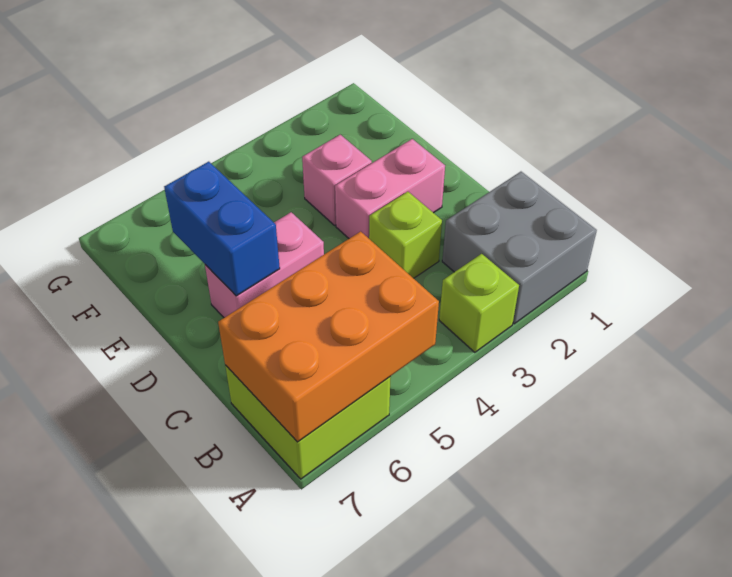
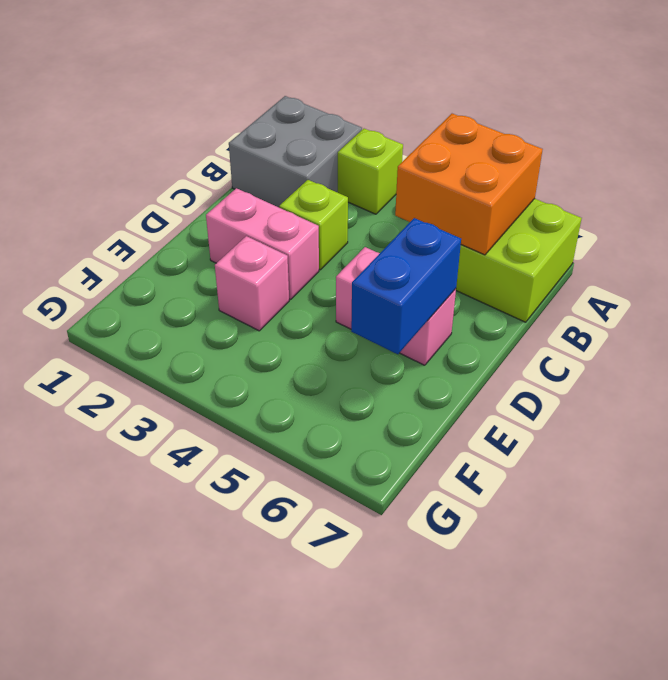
orange 2x3 brick [218,231,439,442] -> orange 2x2 brick [395,114,543,255]

